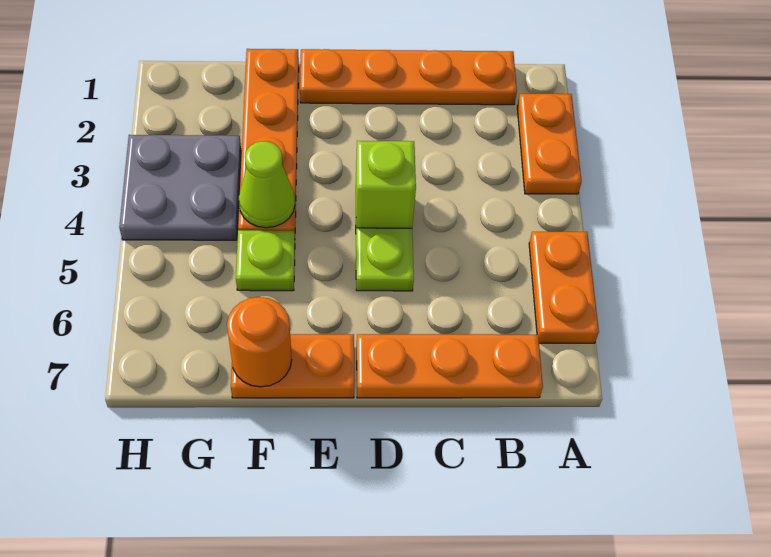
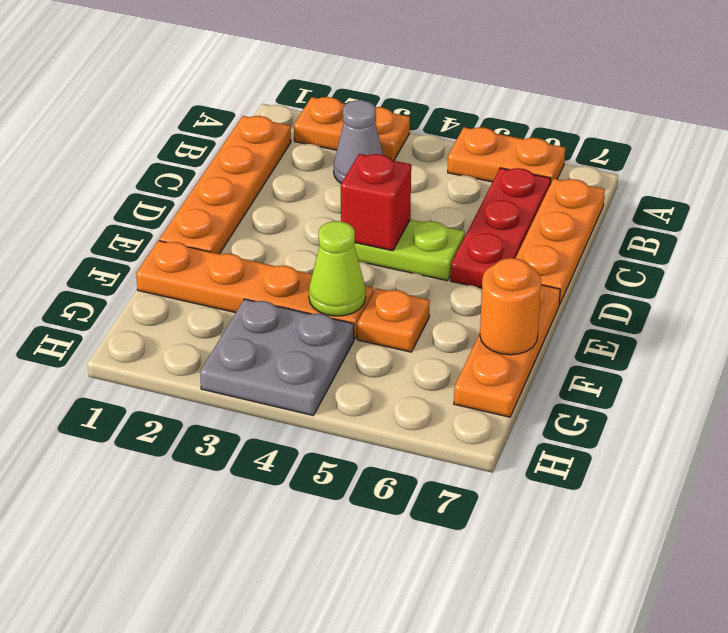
none -> grey 1x1 cone [334,100,383,183]
none -> red 1x3 plate [451,168,551,288]
lime 1x1 brick [356,141,416,228] -> red 1x1 brick [341,154,411,251]
orange 1x2 plate [231,334,354,398] -> orange 1x3 plate [454,285,560,417]
lime 1x1 plate [236,230,295,291] -> orange 1x1 plate [357,288,430,352]

